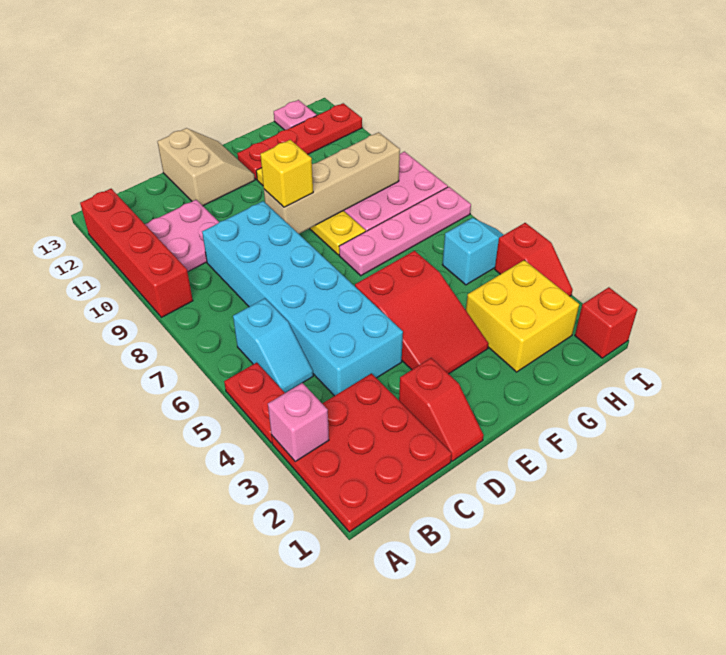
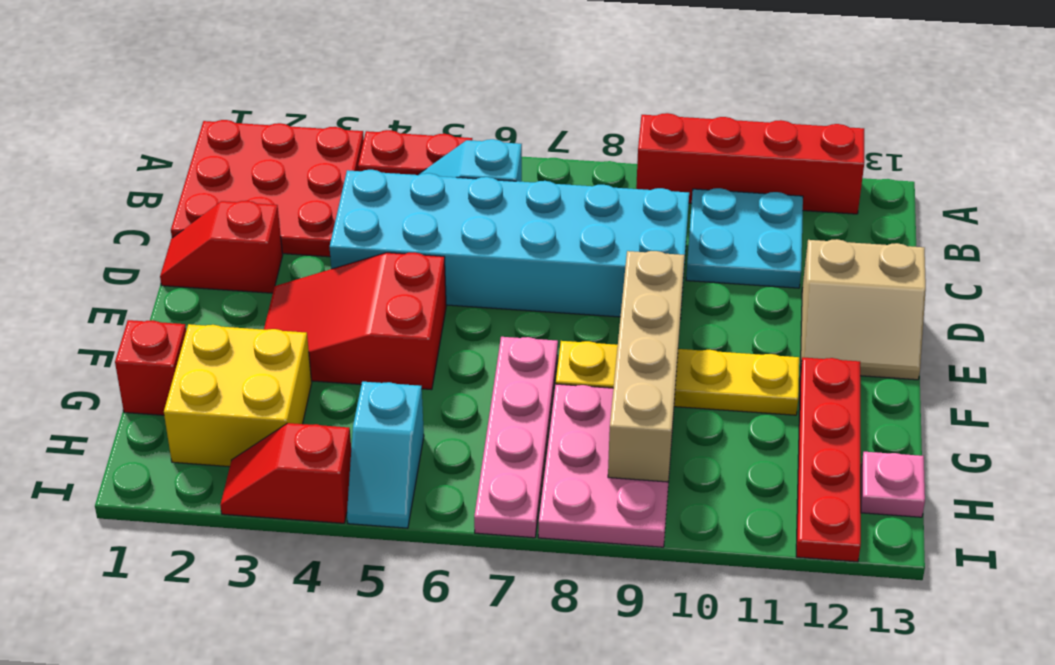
pink 1x1 brick [268,383,329,461] -> none
pink 2x2 plate [145,200,219,272] -> cyan 2x2 plate [686,188,803,288]
yellow 1x1 brick [260,140,313,207] -> none
red 1x1 brick [575,287,637,358] -> red 1x1 brick moved to [115,320,186,415]

